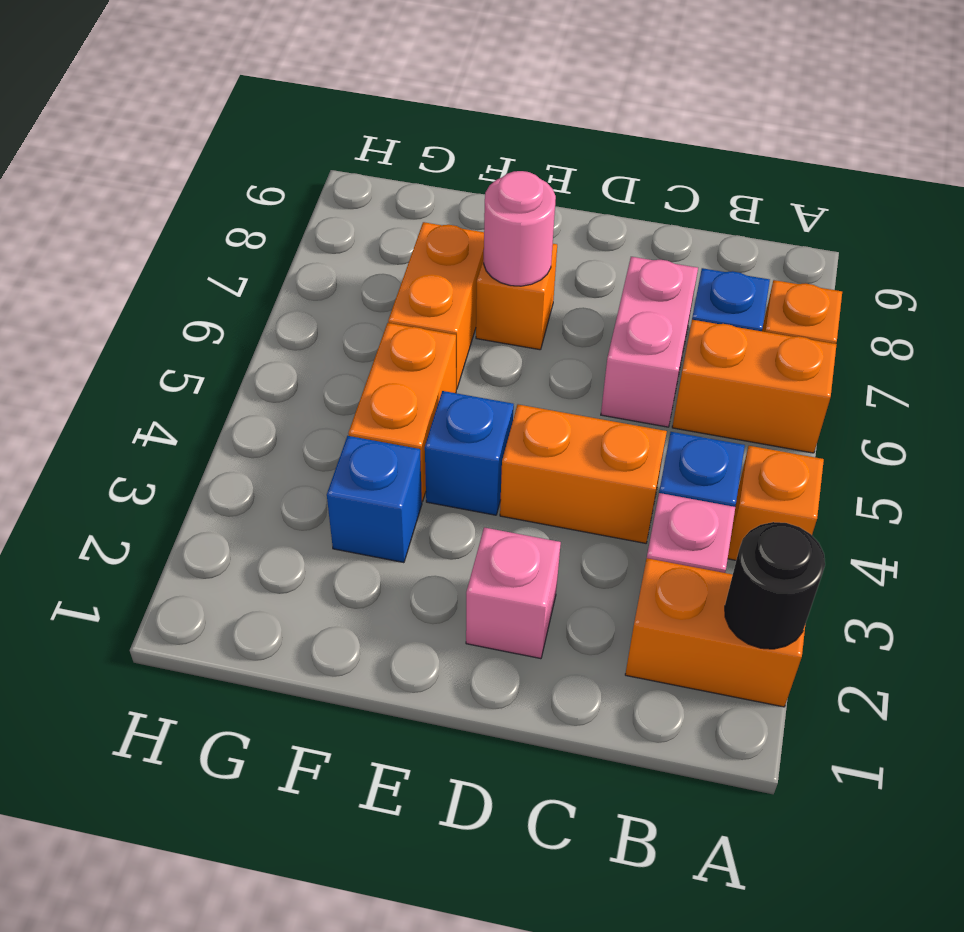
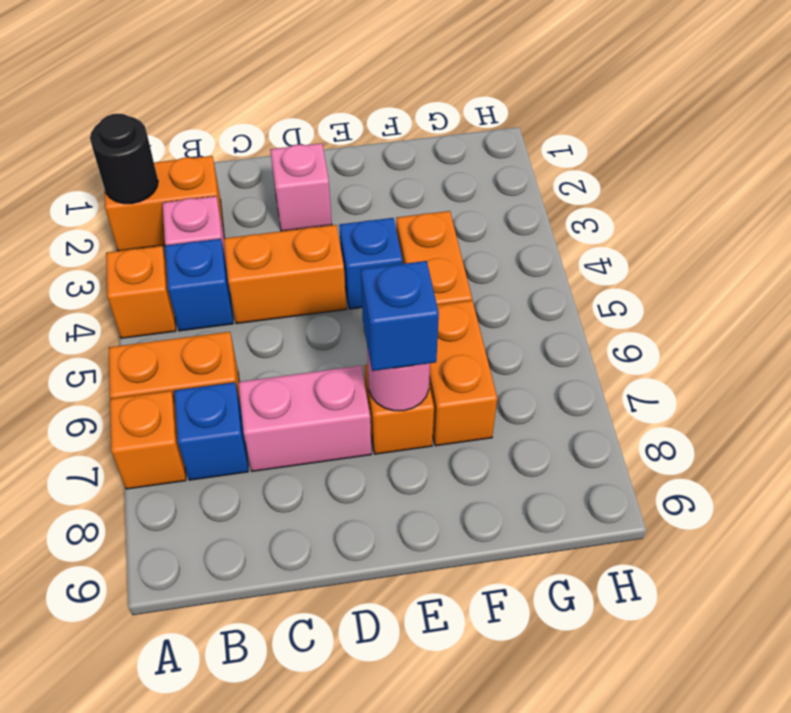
pink 1x2 brick [601,257,698,427] -> pink 1x2 brick turned to [238,366,371,471]
blue 1x1 brick [327,436,422,563] -> blue 1x1 brick moved to [361,261,439,371]

